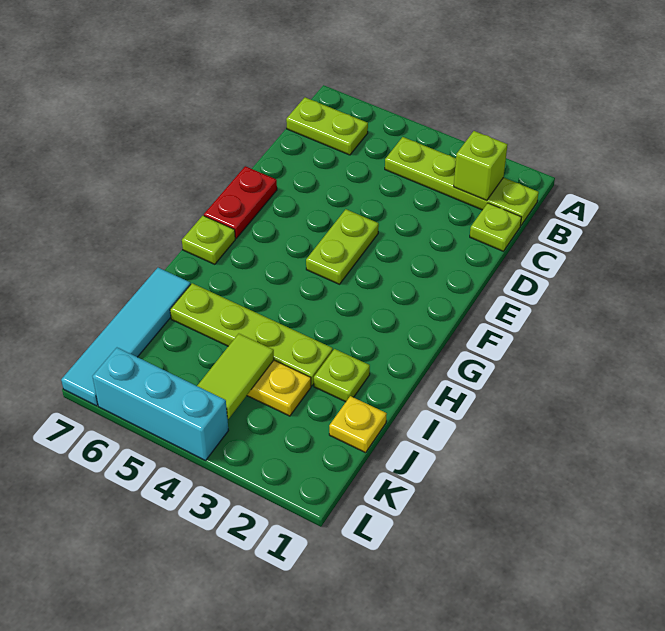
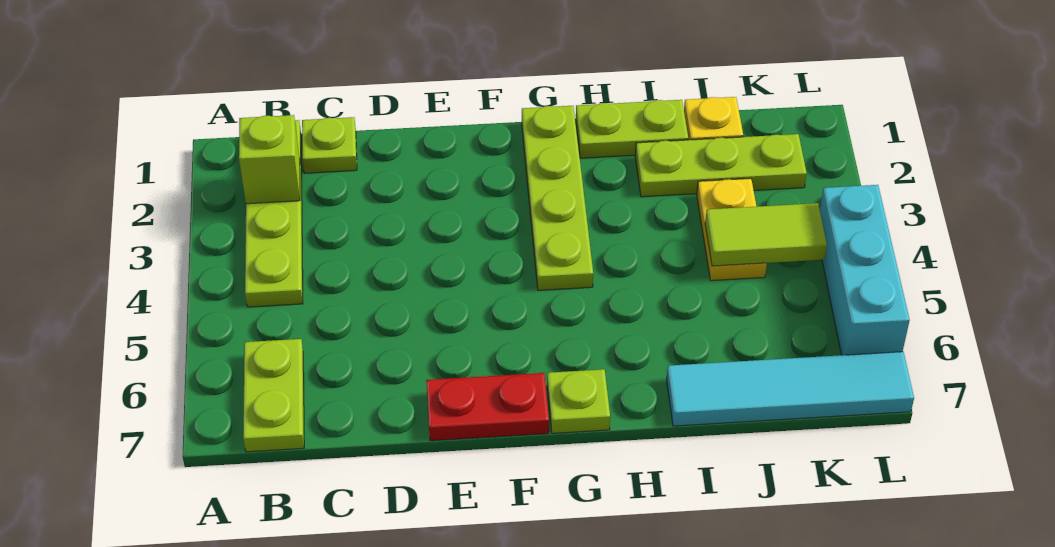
lime 1x2 plate [306,209,379,284] -> lime 1x2 plate moved to [576,100,688,158]
lime 1x1 plate [314,349,370,402] -> lime 1x3 plate [635,134,807,197]
lime 1x4 plate [170,283,333,386] -> lime 1x4 plate moved to [522,106,593,290]

